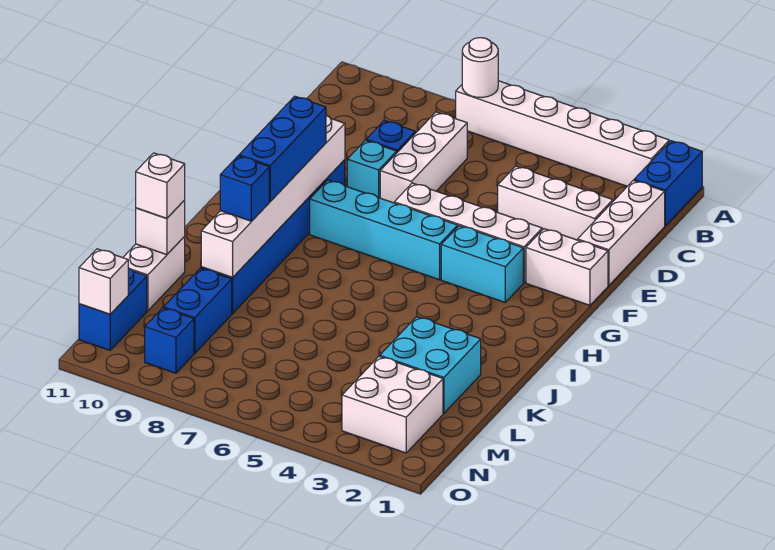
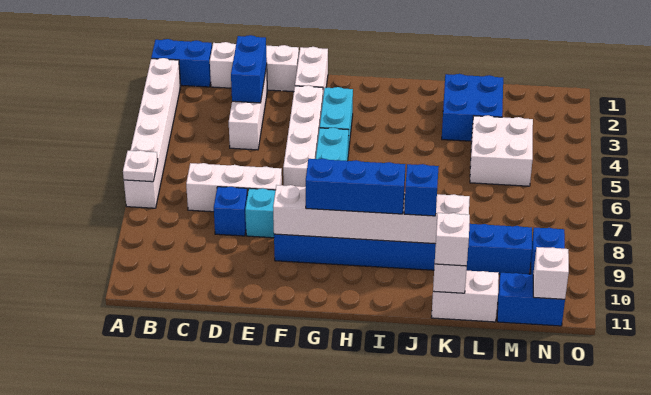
white 1x1 round brick [462,38,498,98] -> white 1x1 plate [123,150,158,182]
none -> blue 1x2 brick [231,35,267,103]
cyan 2x2 brick [380,317,481,413] -> blue 2x2 brick [442,74,503,141]
white 2x2 brick [342,356,443,453] -> white 2x2 brick moved to [470,115,533,186]

